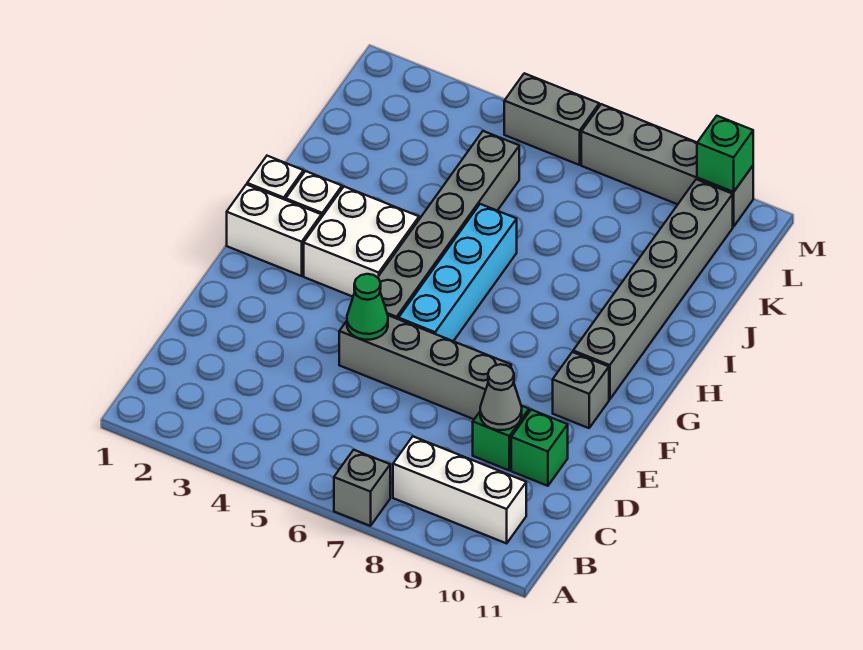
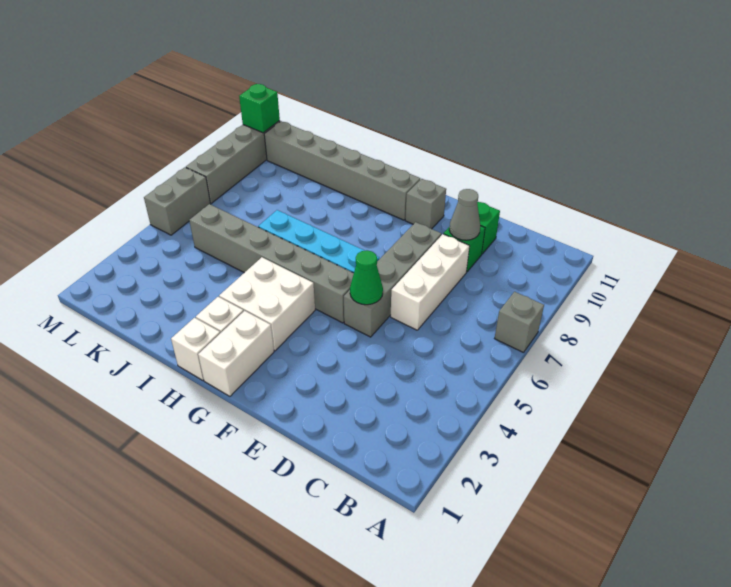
white 1x3 brick [393,437,526,543] -> white 1x3 brick moved to [391,234,470,330]

